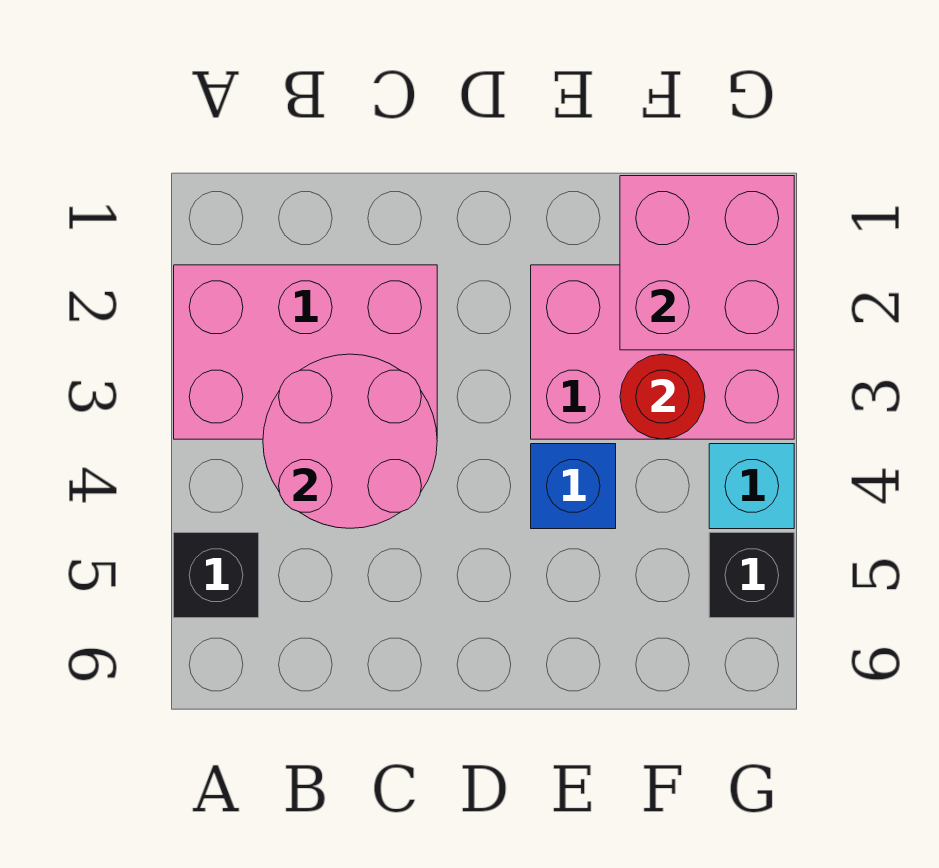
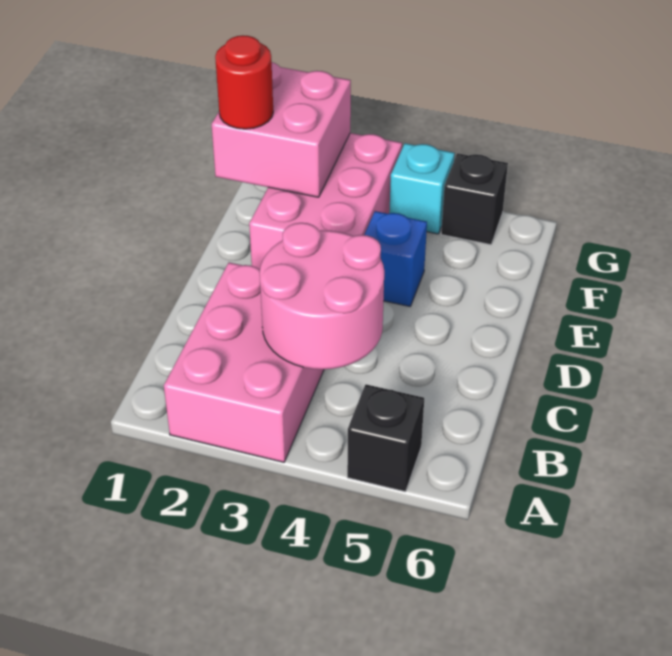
red 1x1 round brick [620,354,705,439] -> red 1x1 round brick moved to [215,35,273,129]

